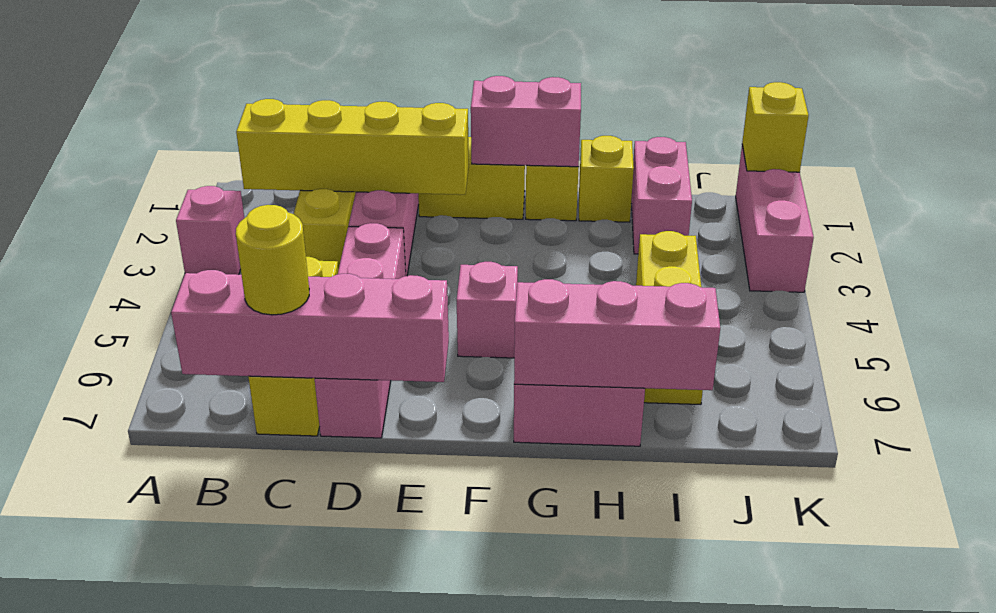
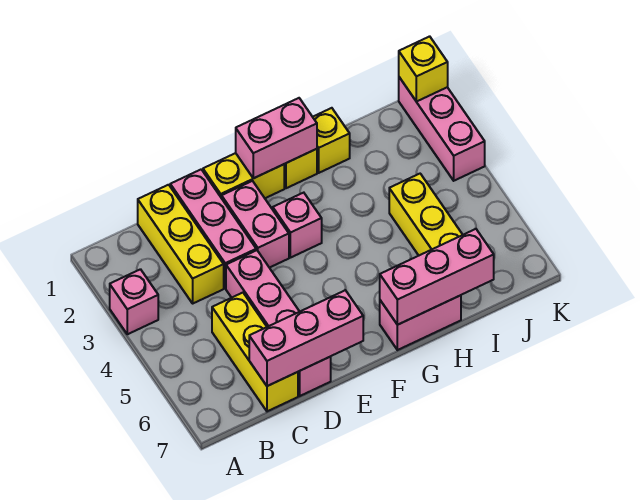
yellow 1x4 brick [236,99,469,195] -> none
pink 1x4 brick [171,270,449,382] -> pink 1x3 brick [249,290,363,386]
yellow 1x1 round brick [236,205,309,315] -> none
pink 1x1 brick [457,262,518,358] -> pink 1x1 brick moved to [273,193,322,258]
pink 1x2 brick [631,137,692,254] -> pink 1x2 brick moved to [222,181,289,268]

